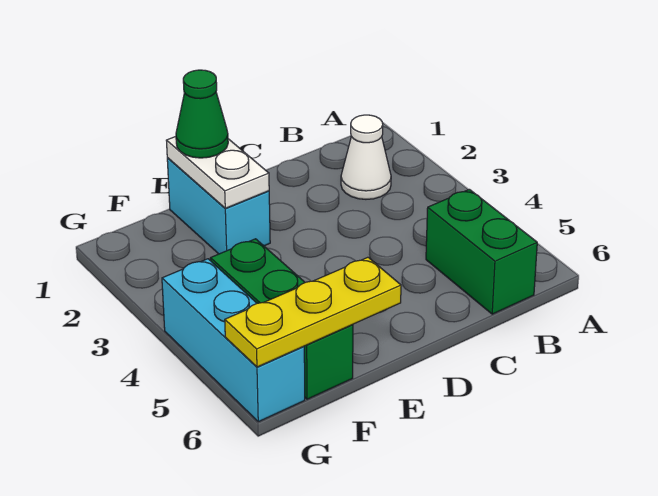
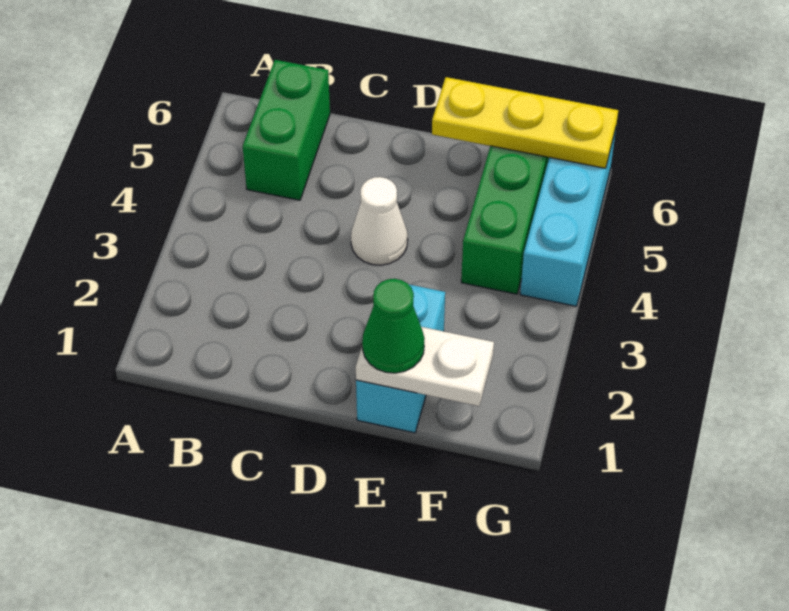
white 1x1 cone [341,115,391,199] -> white 1x1 cone moved to [351,177,408,265]
white 1x2 plate [166,137,269,208] -> white 1x2 plate turned to [356,327,494,406]

